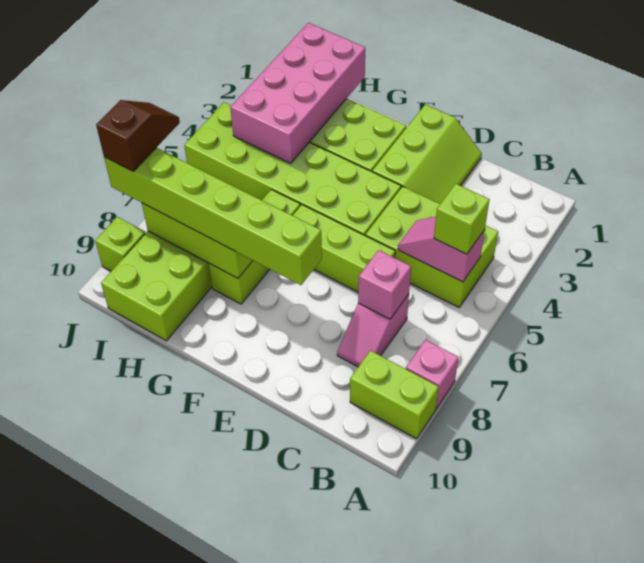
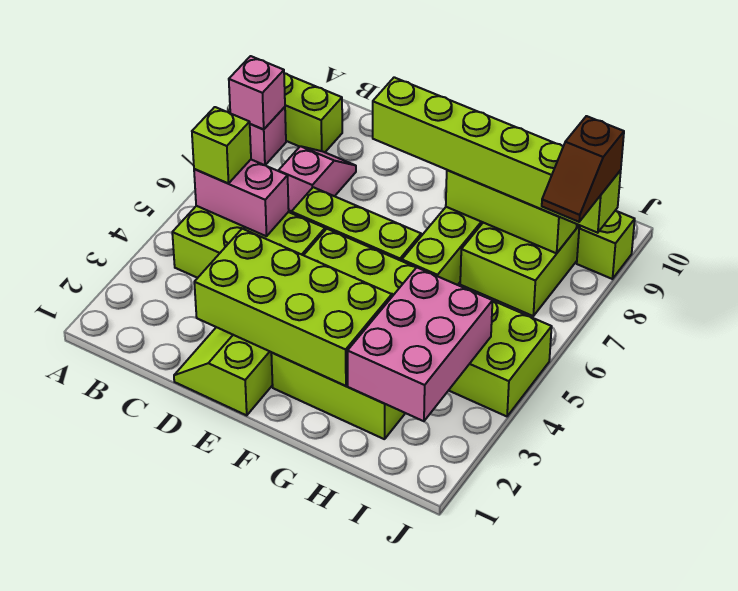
pink 1x2 slope [398,216,485,282] -> pink 1x2 brick [194,160,289,236]
pink 1x1 brick [358,250,411,319] -> pink 1x1 brick moved to [229,56,285,129]
none -> lime 2x4 brick [194,229,392,386]
pink 2x4 brick [230,23,365,163] -> pink 2x3 brick [348,267,493,421]

